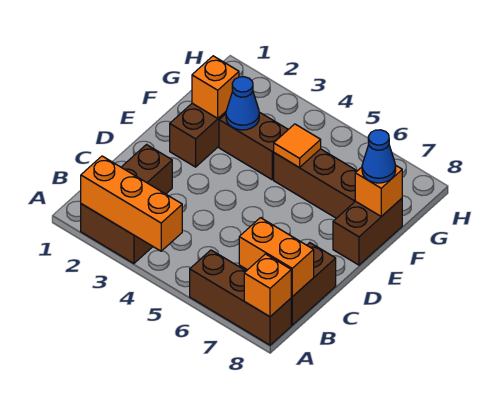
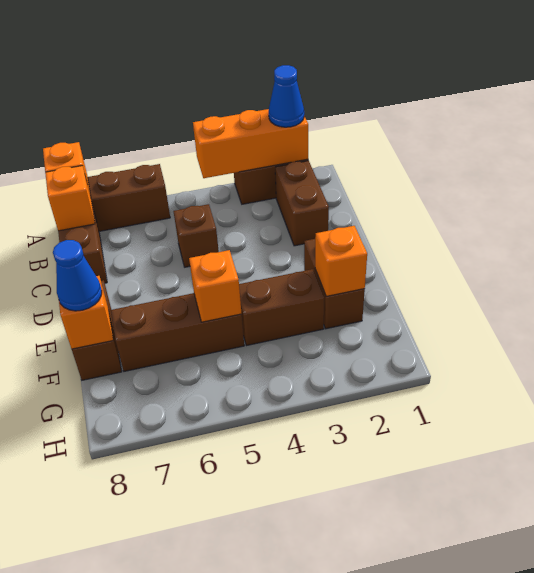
orange 1x2 brick [239,218,314,297] -> orange 1x1 brick [45,166,95,231]
none -> brown 1x1 brick [173,204,219,267]
blue 1x1 cone [226,77,259,130] -> blue 1x1 cone moved to [269,65,304,127]
orange 1x1 tile [274,124,321,167] -> orange 1x1 brick [189,250,242,322]

